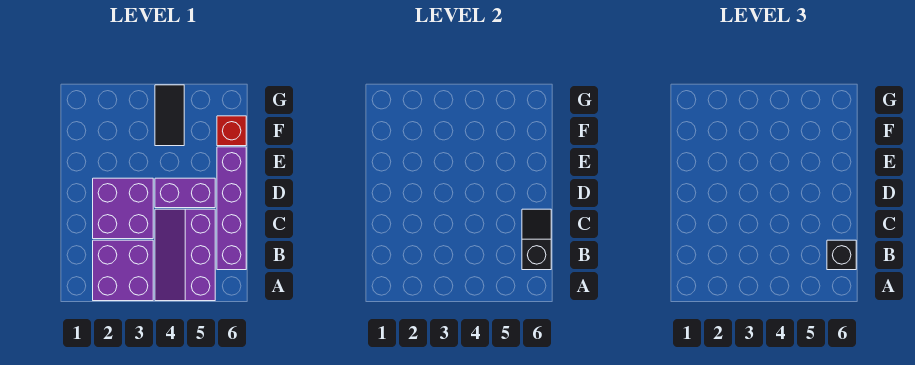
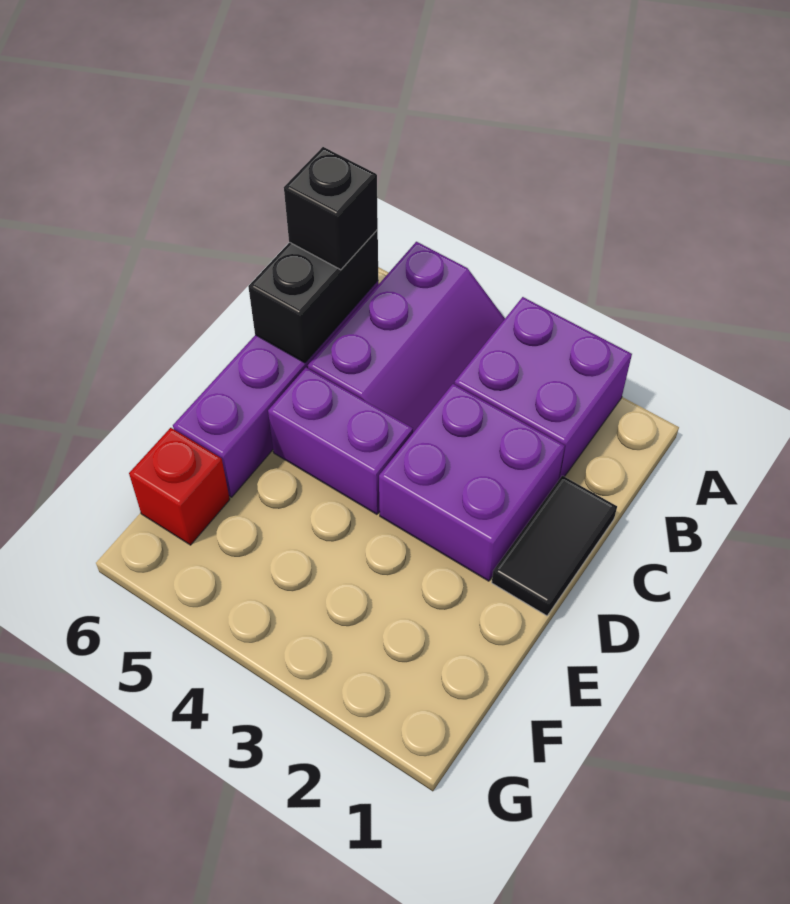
black 1x2 slope [522,209,551,270] -> black 1x2 brick [248,230,378,363]
black 1x2 tile [155,85,184,146] -> black 1x2 tile moved to [492,476,617,616]

